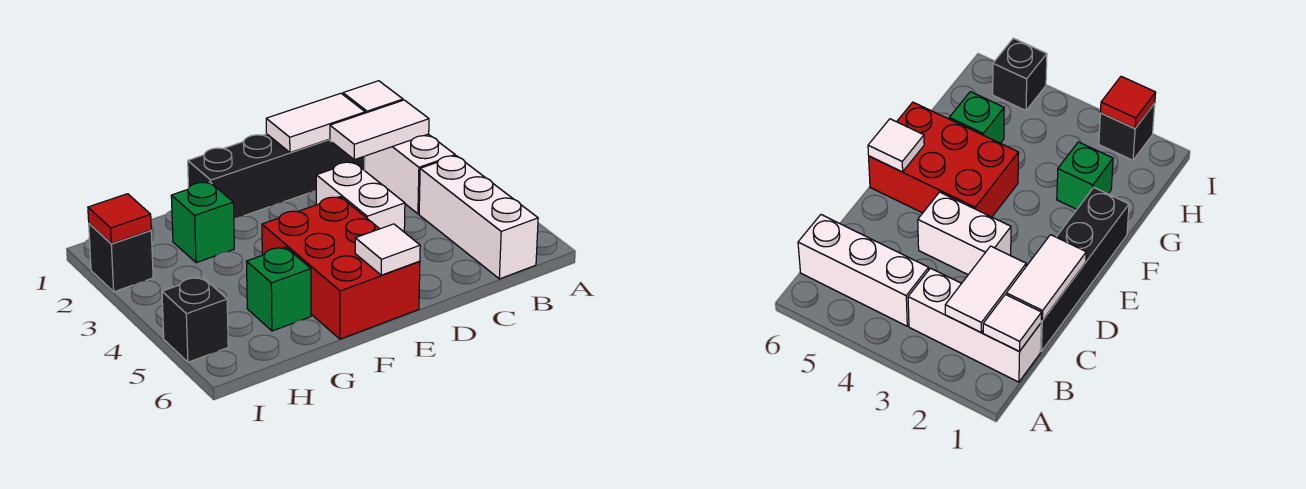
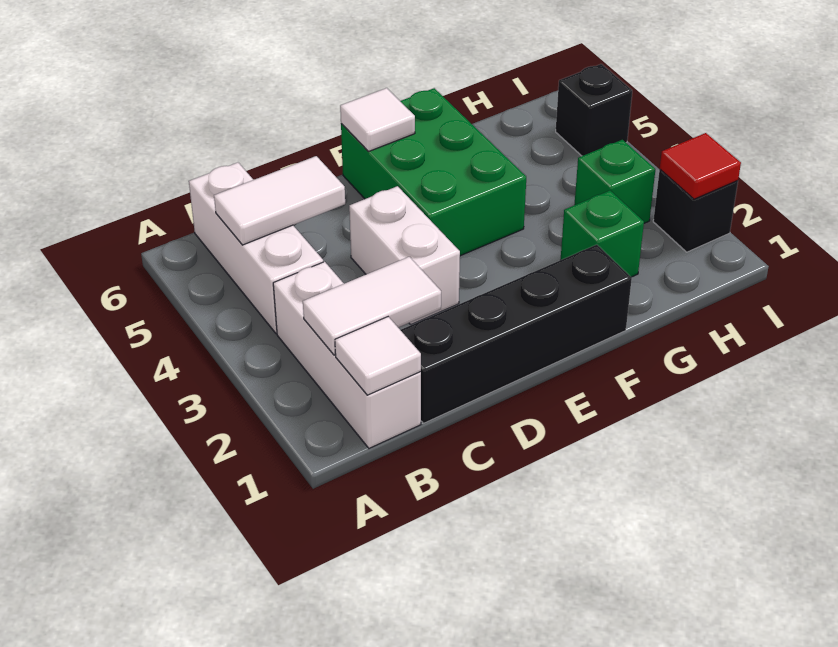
white 1x2 tile [266,93,365,153] -> white 1x2 tile moved to [214,156,345,245]
red 2x3 brick [262,197,420,339] -> green 2x3 brick [341,88,526,256]
green 1x1 brick [247,247,311,331] -> green 1x1 brick moved to [574,140,655,223]

